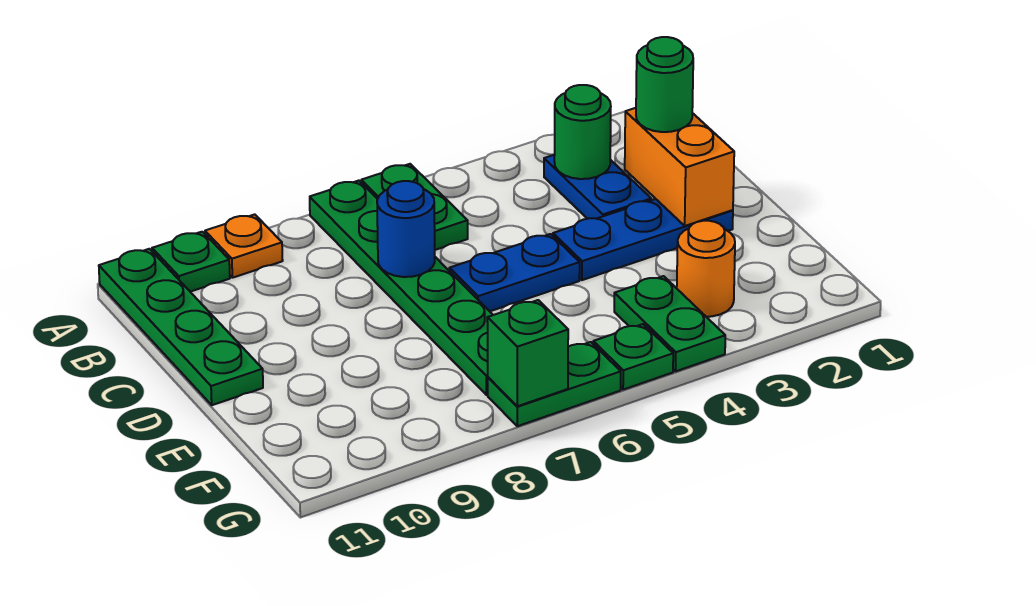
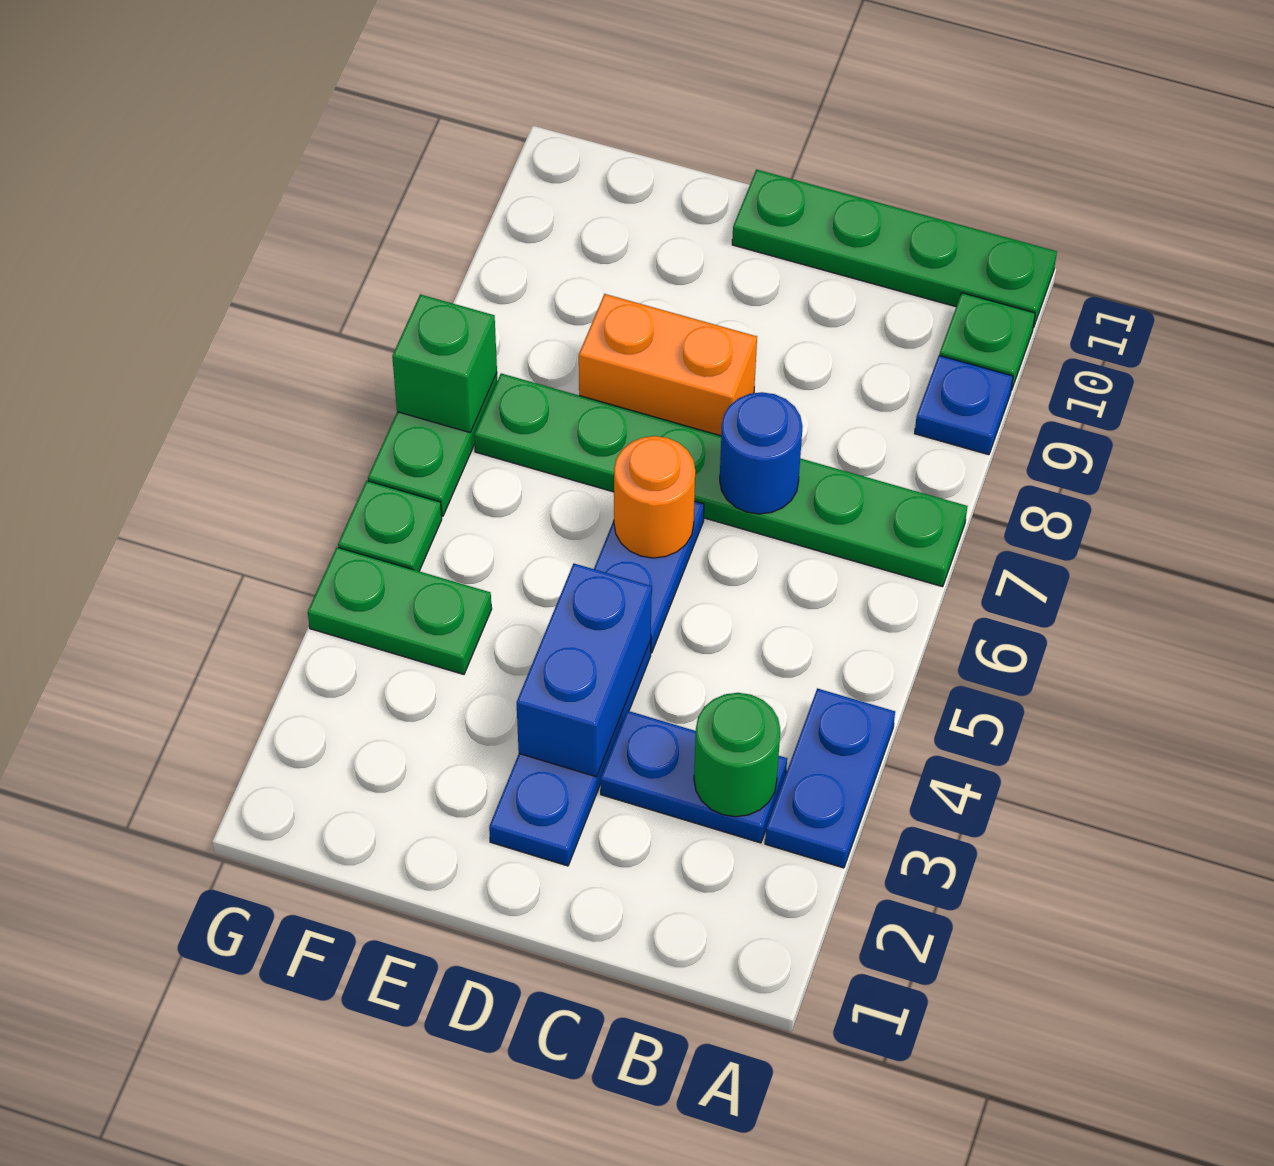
none -> blue 1x2 plate [765,688,895,868]
green 1x2 plate [361,164,468,250] -> none
orange 1x1 plate [205,214,283,278] -> blue 1x1 plate [915,355,1013,455]
orange 1x2 brick [625,108,734,226] -> orange 1x2 brick moved to [579,294,757,436]
green 1x1 round brick [636,37,693,132] -> none
none -> blue 1x2 brick [517,564,652,777]
orange 1x1 round brick [677,221,735,317] -> orange 1x1 round brick moved to [614,436,695,558]

